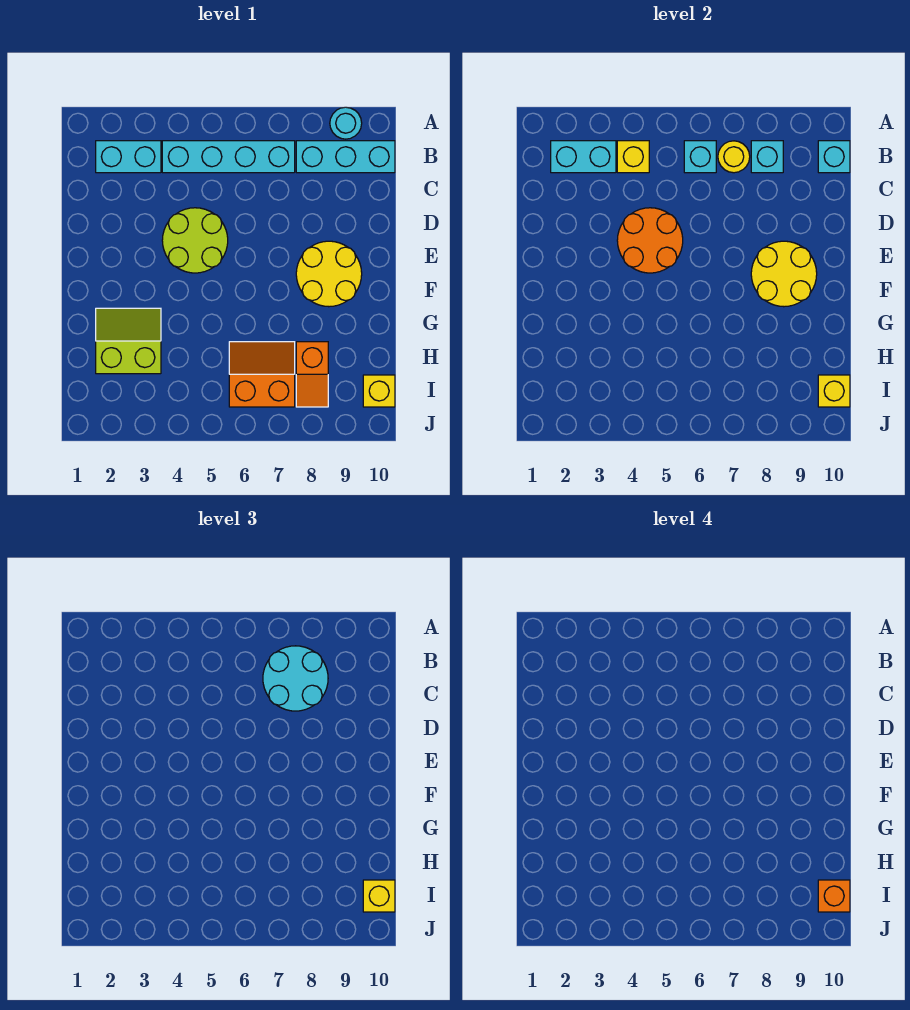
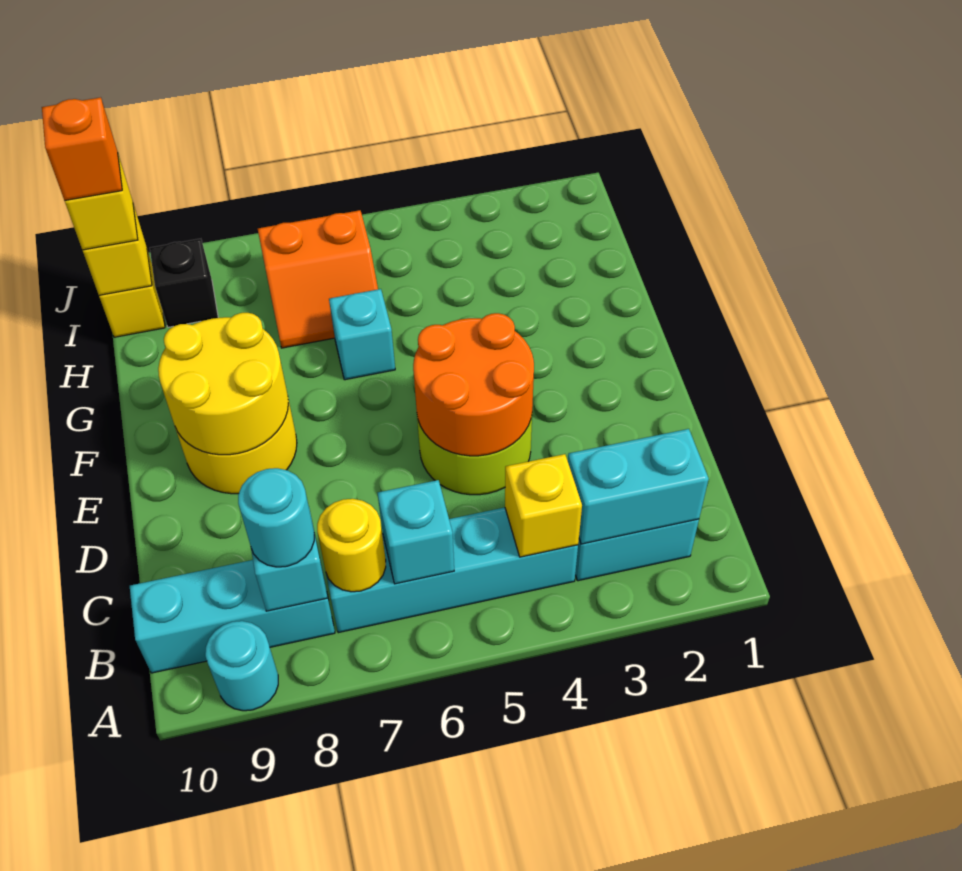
cyan 2x2 round brick [263,646,328,711] -> cyan 1x1 round brick [238,468,314,567]
cyan 1x1 brick [818,141,850,173] -> cyan 1x1 brick moved to [329,289,395,380]
lime 2x2 slope [96,308,161,374] -> none
orange 1x2 slope [296,342,328,407] -> none
none -> black 1x1 brick [150,239,218,327]

